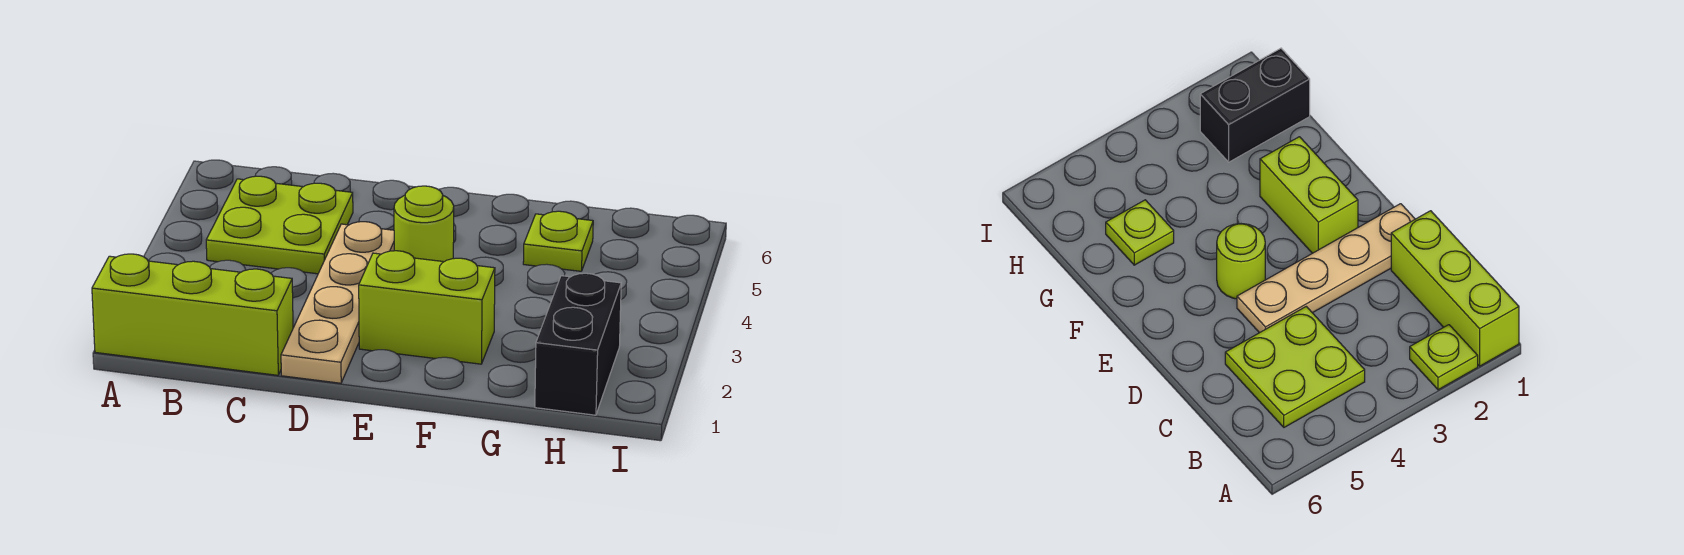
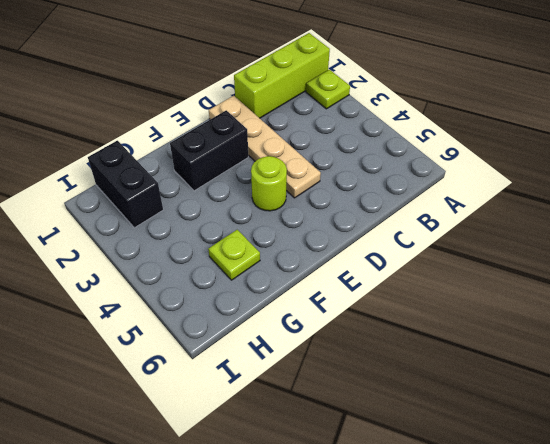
lime 2x2 plate [206,176,353,274] -> none
lime 1x2 brick [359,251,495,364] -> black 1x2 brick [170,110,248,191]

